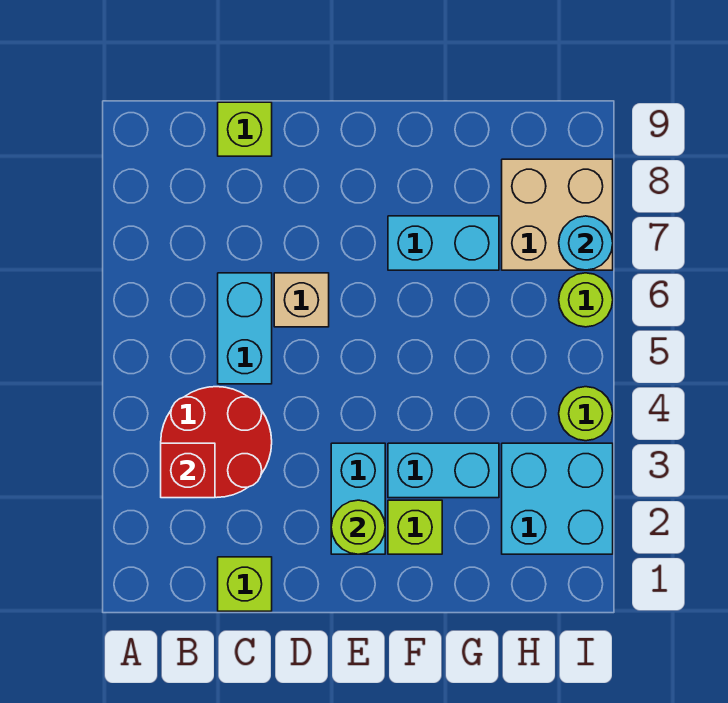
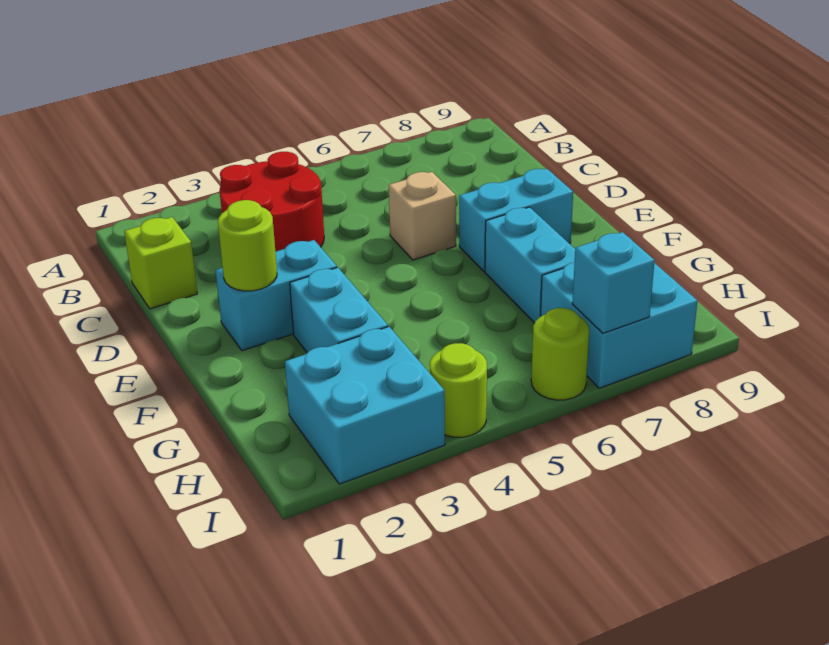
red 1x1 brick [161,443,215,498] -> none
cyan 1x2 brick [218,273,272,384] -> cyan 1x2 brick moved to [459,169,573,271]
lime 1x1 brick [218,102,272,156] -> none
lime 1x1 brick [388,500,442,554] -> none
tan 2x2 brick [502,159,613,270] -> cyan 2x2 brick [541,262,697,388]
cyan 1x1 round brick [559,216,613,270] -> cyan 1x1 brick [572,232,655,333]

